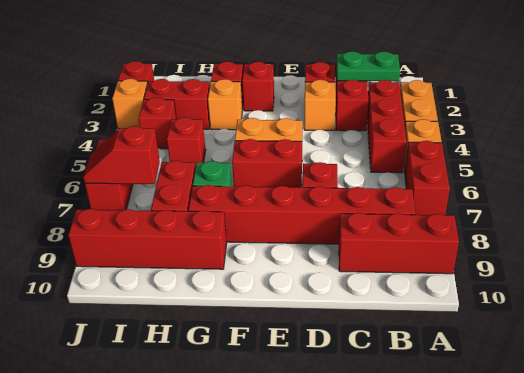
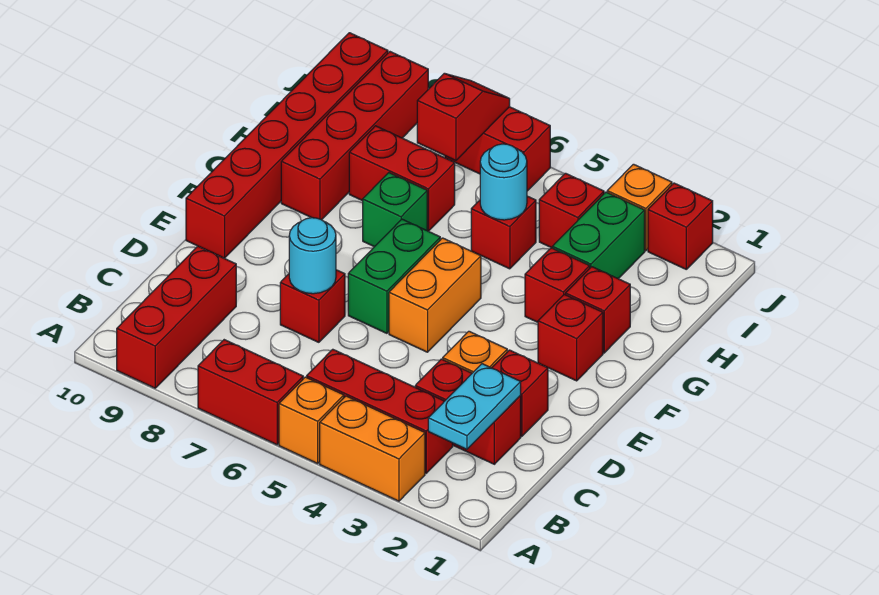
green 1x2 plate [336,51,400,81] -> cyan 1x2 plate [428,364,521,449]
red 1x6 brick [188,185,415,244] -> red 1x6 brick moved to [186,33,388,258]
none -> cyan 1x1 round brick [289,218,336,294]
red 1x2 brick [232,139,302,188] -> green 1x2 brick [348,219,441,333]
orange 1x1 brick [208,79,242,130] -> red 1x1 brick [525,248,590,322]
red 1x2 brick [144,79,210,129] -> green 1x2 brick [552,192,645,279]
none -> cyan 1x1 round brick [480,144,527,220]

